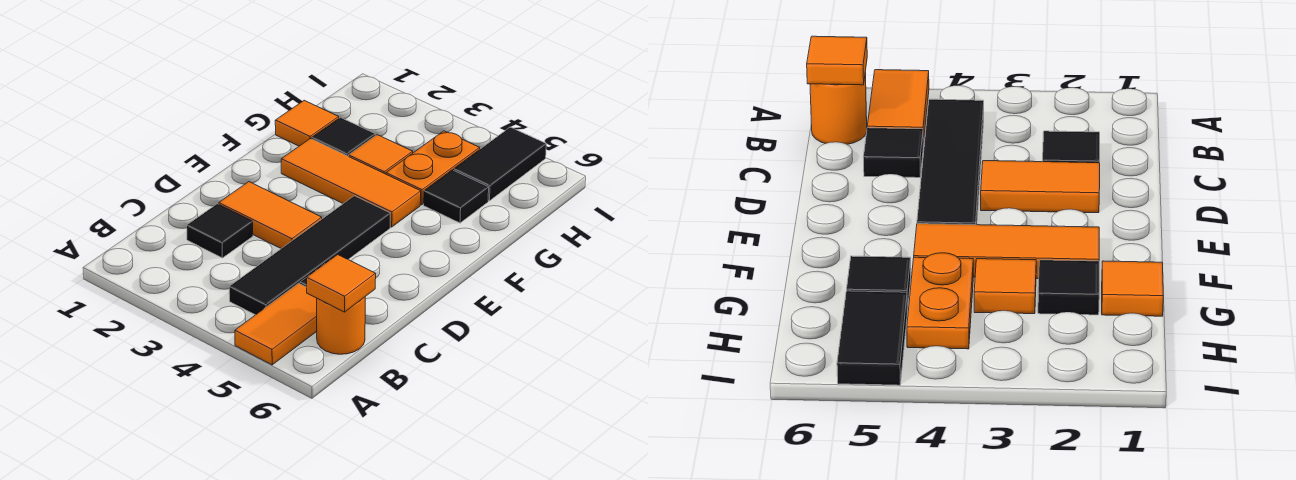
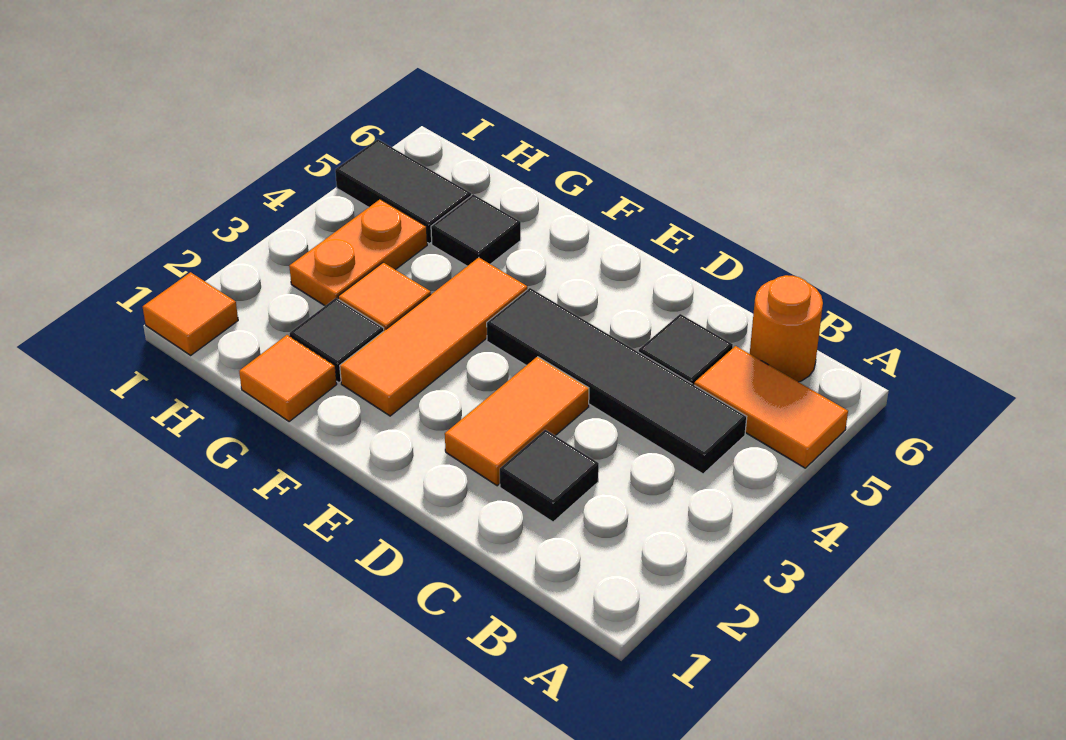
orange 1x1 tile [307,255,376,312] -> orange 1x1 tile moved to [143,272,238,355]
orange 1x2 plate [386,131,480,205] -> orange 1x2 plate turned to [289,199,427,306]

